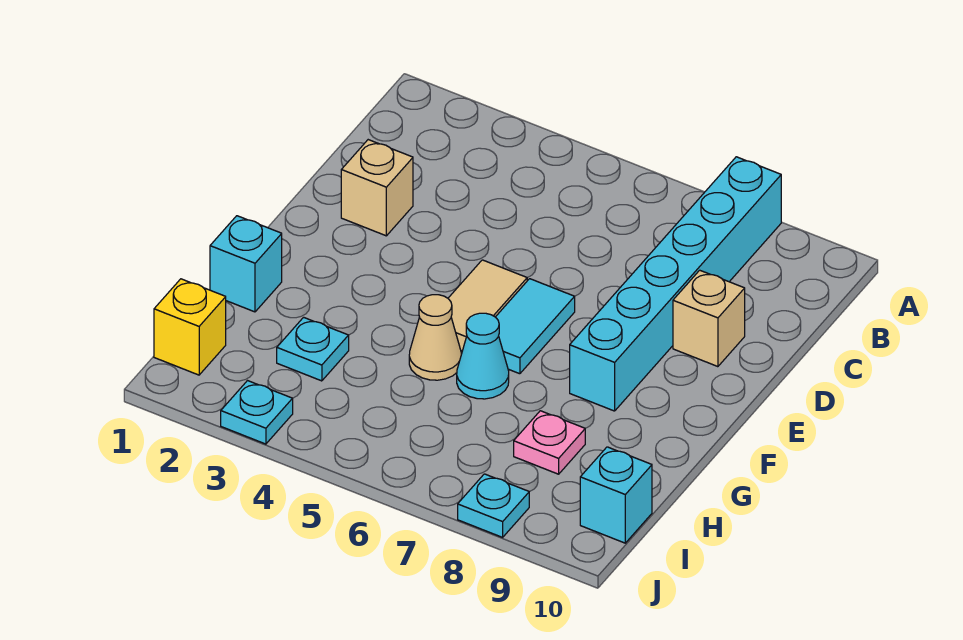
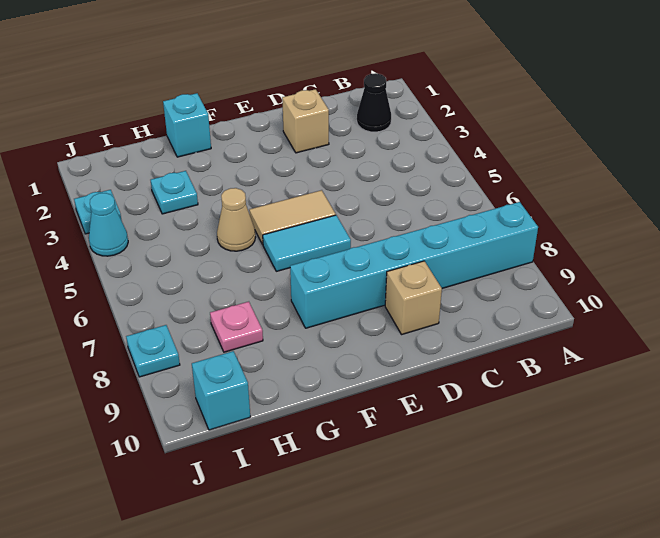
none -> black 1x1 cone [357,73,391,132]
cyan 1x1 cone [457,313,509,399] -> cyan 1x1 cone moved to [89,193,128,256]
yellow 1x1 brick [154,279,226,375] -> none

